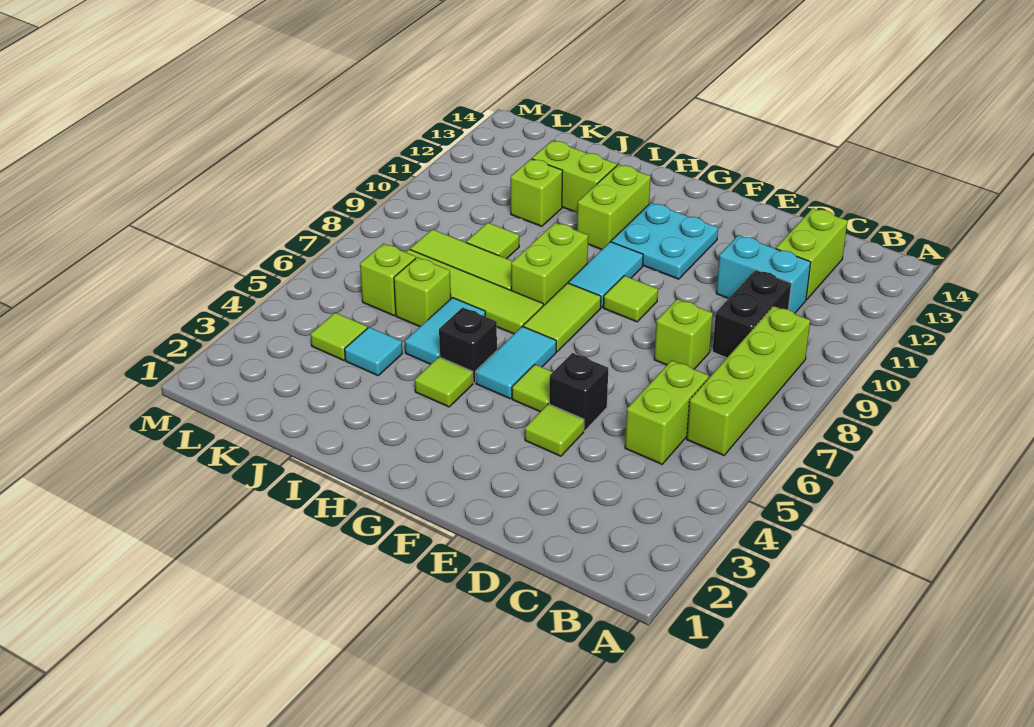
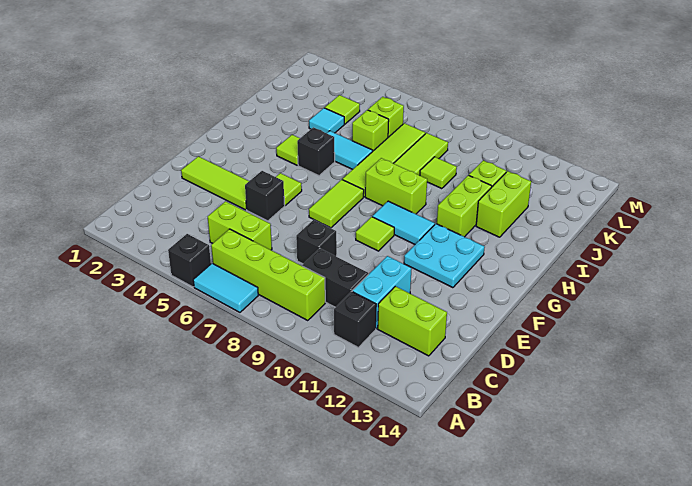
none -> black 1x1 brick [168,234,211,287]
none -> black 1x1 brick [334,291,376,347]
lime 1x1 brick [654,299,713,369] -> black 1x1 brick [296,220,337,264]
lime 1x1 tile [525,404,584,456] -> lime 1x3 tile [181,156,249,210]
cyan 1x2 tile [476,326,556,399] -> cyan 1x2 tile moved to [193,263,258,312]
lime 1x2 tile [523,283,601,352] -> lime 1x2 tile turned to [309,180,364,228]
lime 1x2 brick [577,164,651,250] -> lime 1x2 brick turned to [437,175,492,237]

